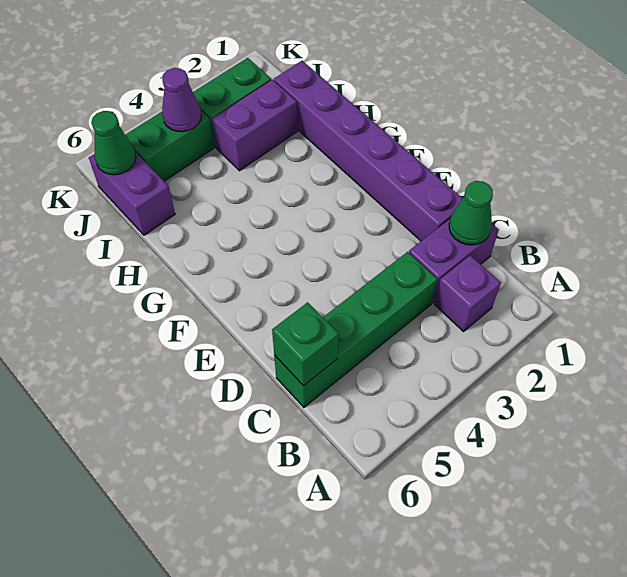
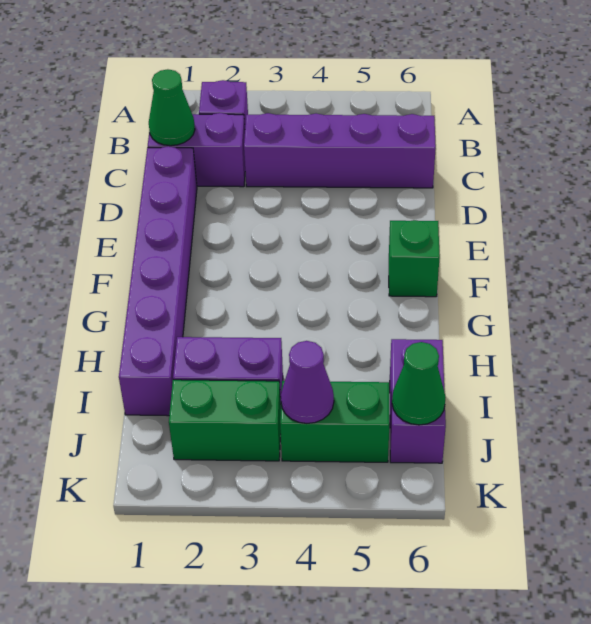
green 1x4 brick [274,252,437,407] -> purple 1x4 brick [244,113,436,188]
green 1x1 brick [272,302,339,386] -> green 1x1 brick moved to [389,220,440,297]

